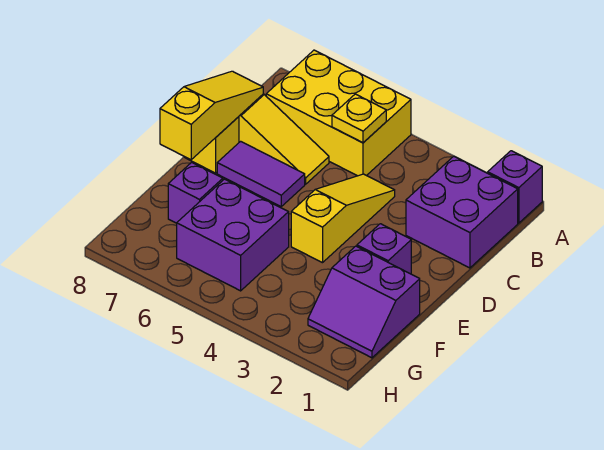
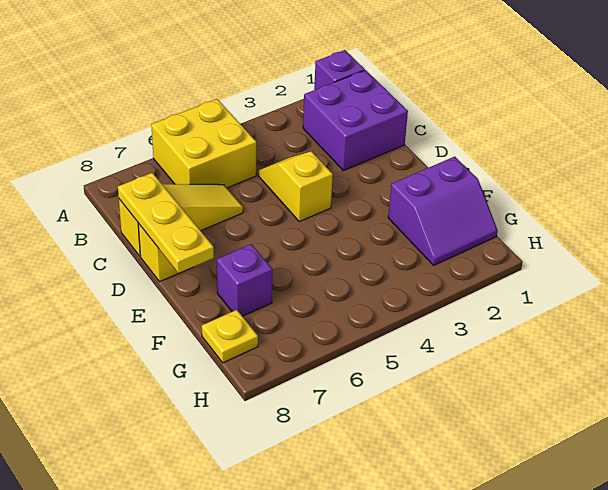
yellow 2x3 brick [266,50,411,176] -> yellow 2x2 brick [151,99,256,188]
yellow 1x1 plate [332,94,386,143] -> yellow 1x1 plate moved to [202,310,258,363]
yellow 1x3 slope [291,174,395,263] -> yellow 1x2 slope [259,151,333,222]
yellow 1x3 slope [160,71,263,160] -> yellow 1x3 plate [118,173,214,273]
purple 1x2 tile [217,141,305,206] -> none
purple 1x1 brick [357,224,411,274] -> none
purple 2x2 brick [177,179,289,291] -> none

